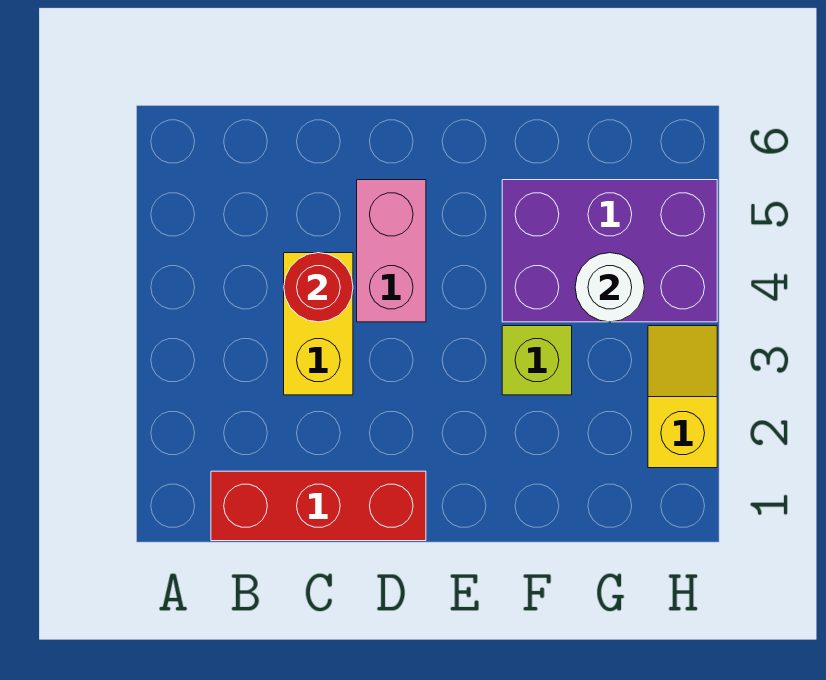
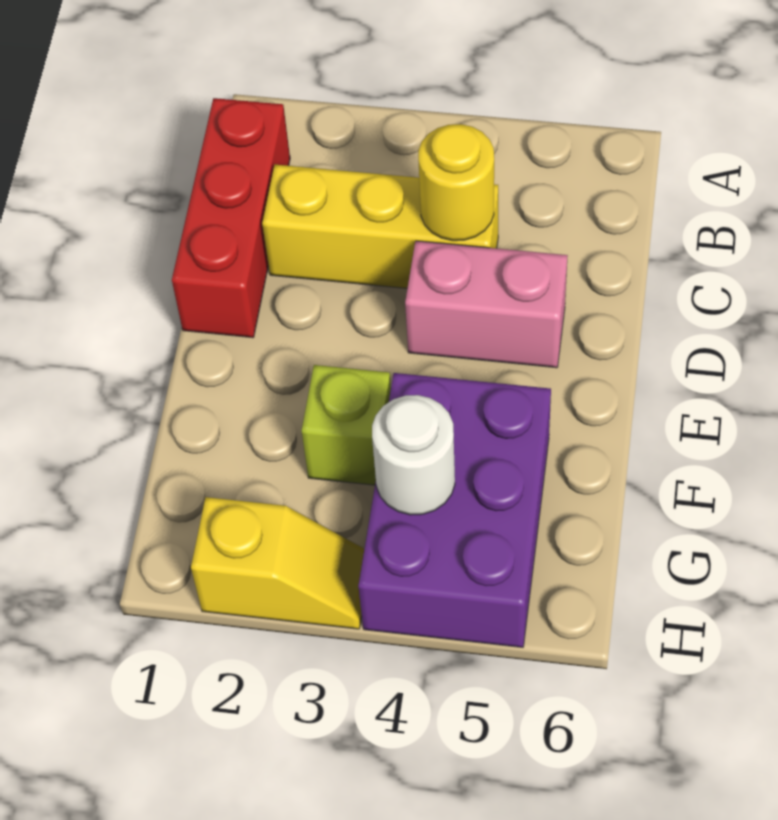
yellow 1x2 brick [284,253,353,395] -> yellow 1x3 brick [262,165,498,288]
red 1x1 round brick [284,253,353,322] -> yellow 1x1 round brick [418,124,494,241]

